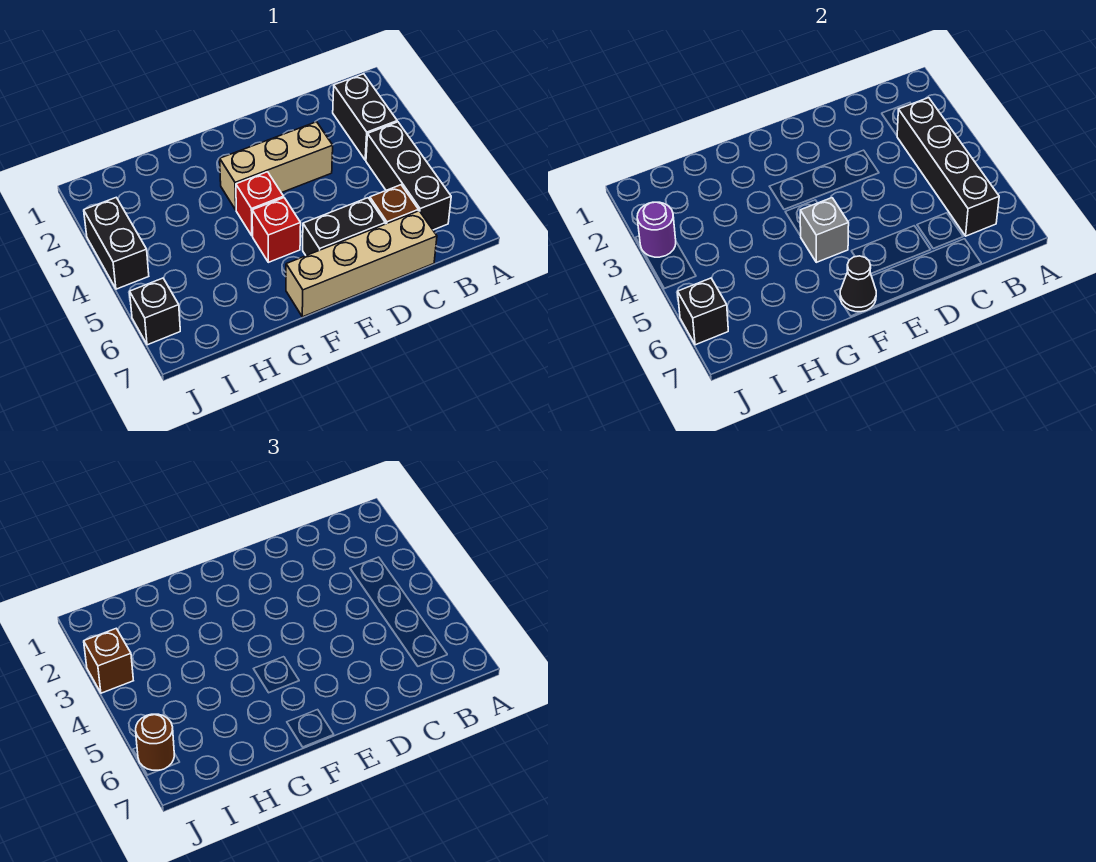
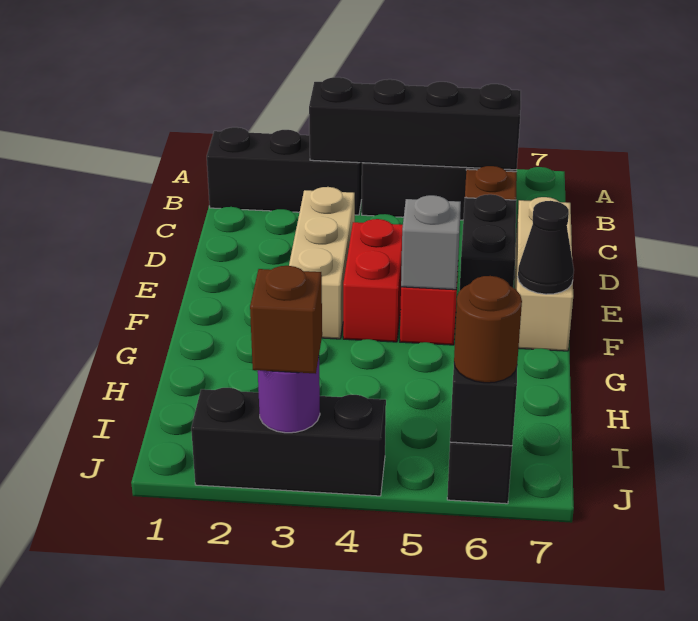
black 1x2 brick [333,74,397,160] -> black 1x3 brick [207,127,362,215]
tan 1x4 brick [286,211,437,317] -> tan 1x3 brick [515,197,573,351]
red 1x1 brick [236,172,284,236] -> red 1x2 brick [343,219,403,342]
black 1x2 brick [84,198,149,289] -> black 1x3 brick [191,388,386,496]

